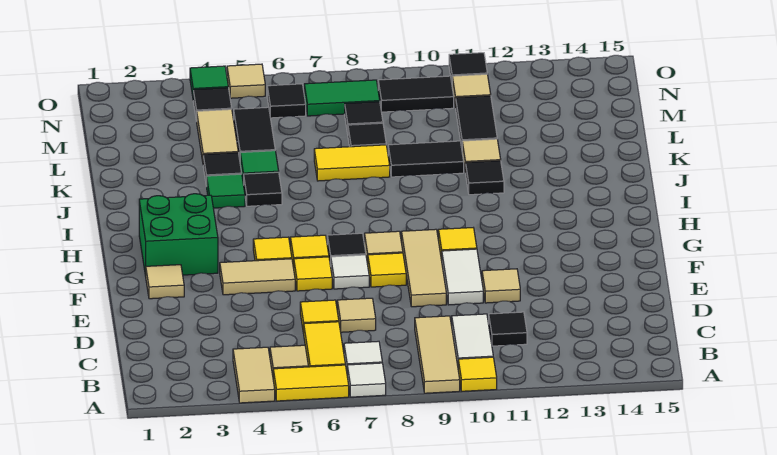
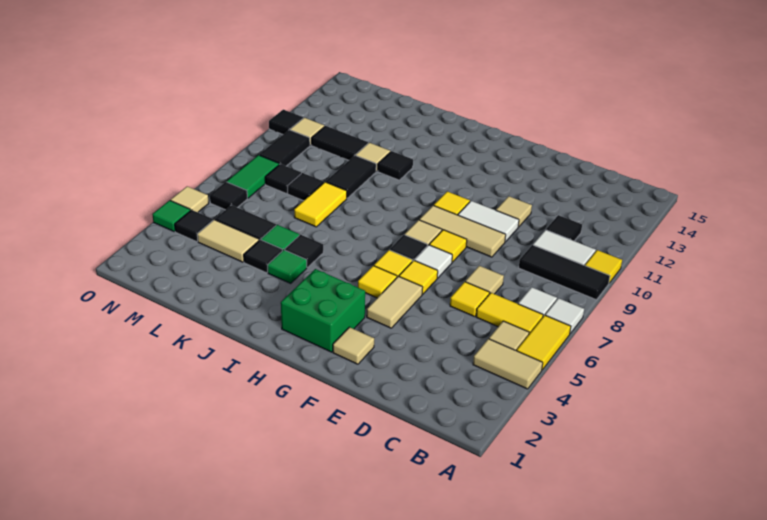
tan 1x3 tile [415,316,460,393] -> black 1x3 tile [519,245,610,300]

